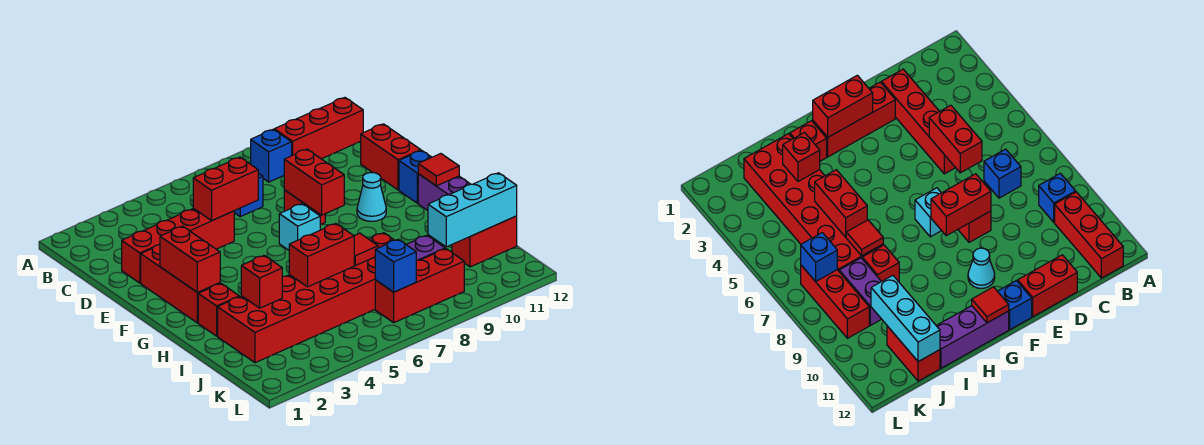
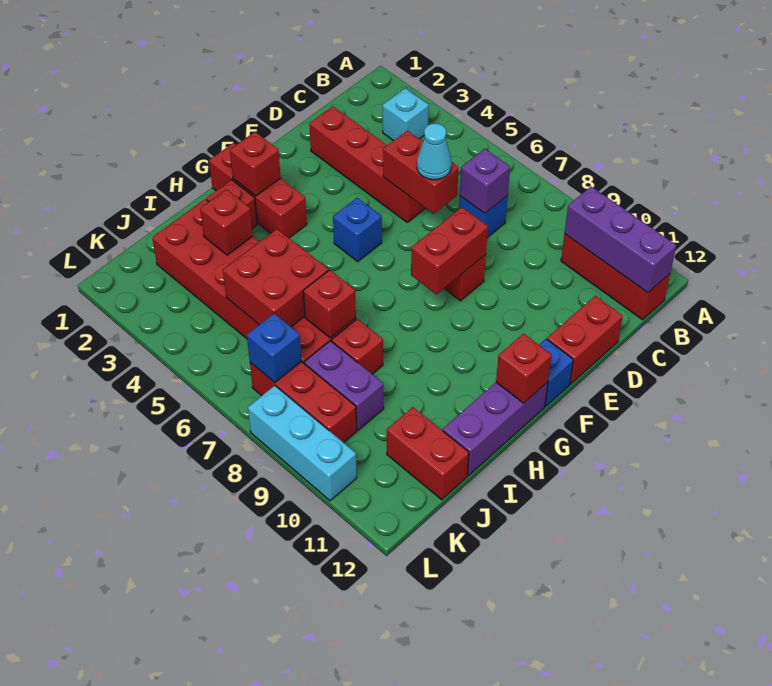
blue 1x1 brick [250,129,292,182] -> blue 1x1 brick moved to [333,198,382,261]
none -> purple 1x3 brick [564,187,676,293]
none -> purple 1x1 brick [460,149,510,213]
red 1x3 brick [141,244,220,323] -> red 1x3 brick turned to [209,143,307,238]
red 1x2 brick [160,226,220,292] -> red 1x1 brick [230,132,281,196]
cyan 1x1 brick [279,204,320,250] -> cyan 1x1 brick moved to [383,88,429,141]
cyan 1x1 cone [357,173,386,221] -> cyan 1x1 cone moved to [417,124,452,180]
red 1x1 tile [418,154,459,186] -> red 1x1 brick [496,334,552,403]
red 1x2 brick [289,224,354,287] -> red 2x2 brick [223,229,328,327]
red 1x1 tile [354,233,378,266] -> red 1x1 brick [303,270,356,338]
cyan 1x3 brick [428,173,517,247] -> cyan 1x3 brick moved to [248,386,357,501]

